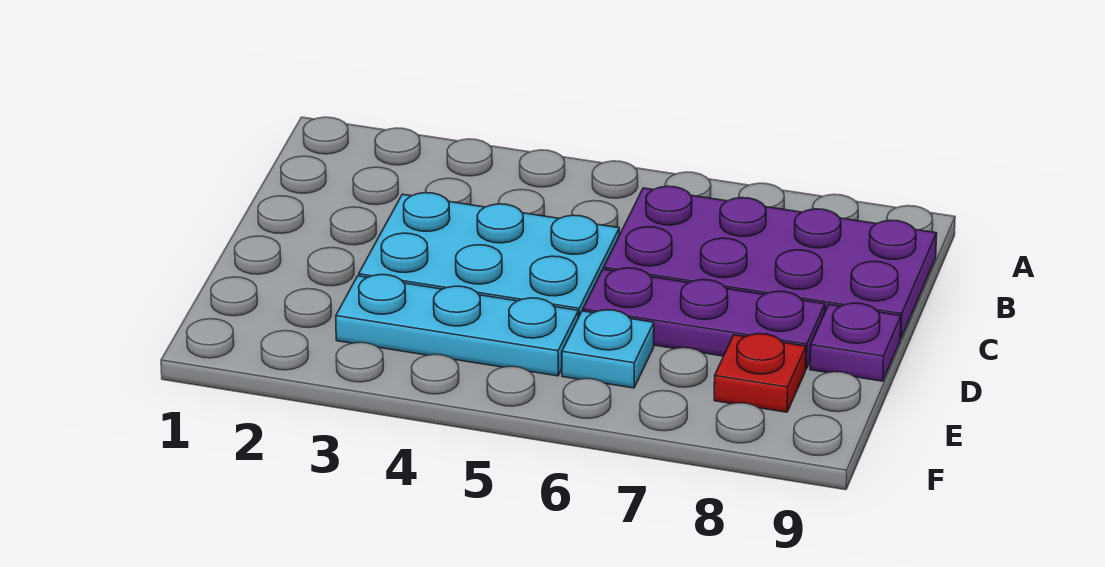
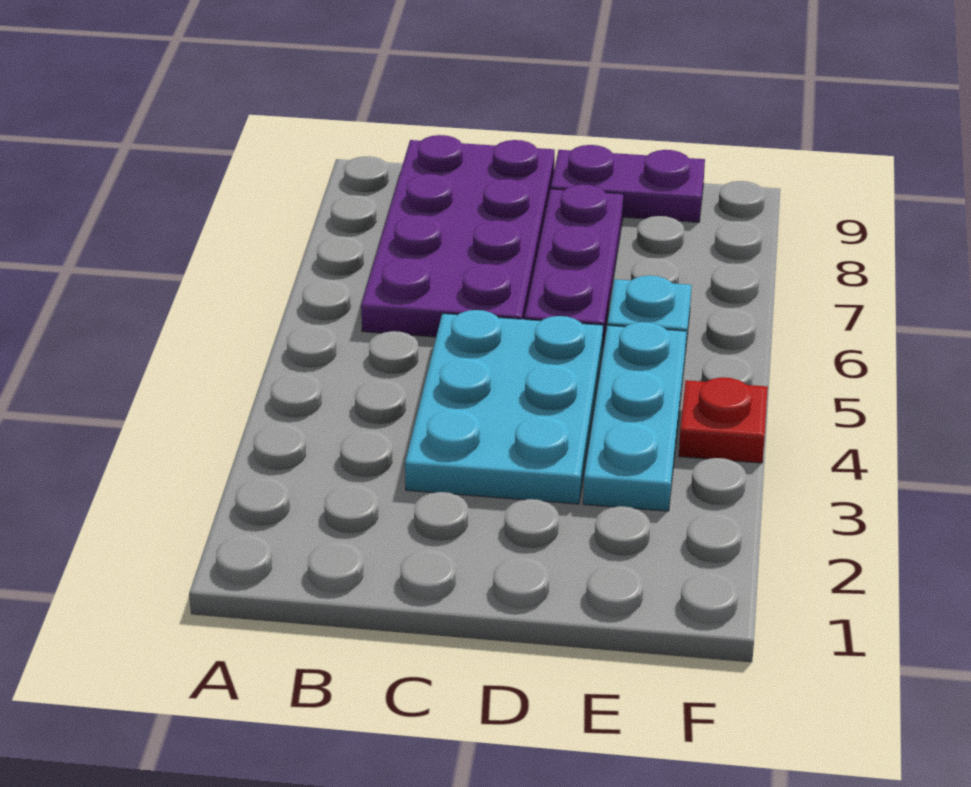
purple 1x1 plate [810,303,901,381] -> purple 1x2 plate [551,145,705,222]
red 1x1 plate [714,334,806,412] -> red 1x1 plate moved to [679,377,768,463]

